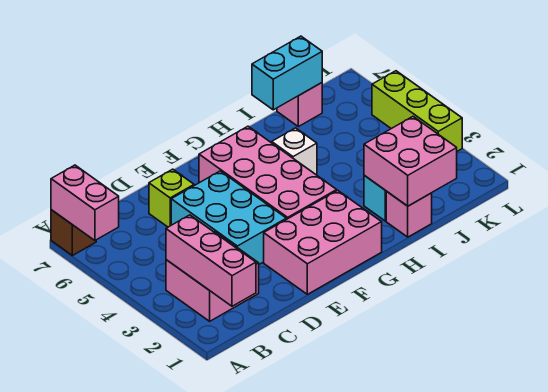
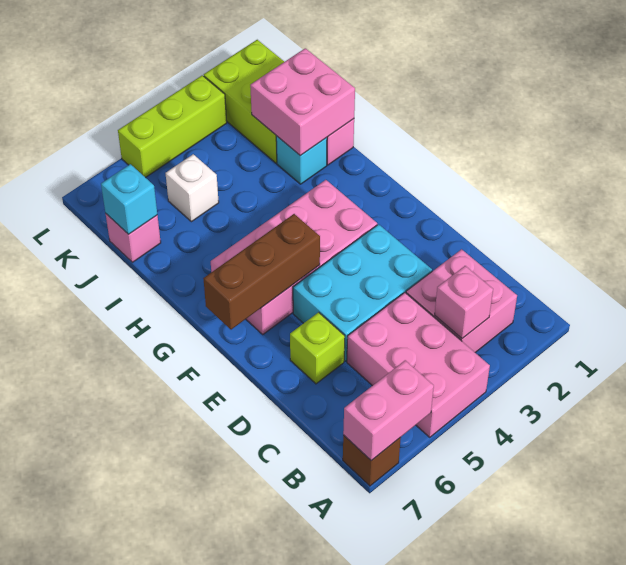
pink 1x3 brick [166,215,256,306] -> pink 1x1 brick [435,266,493,338]
pink 2x3 brick [264,190,382,294] -> pink 2x3 brick moved to [347,293,490,437]
none -> brown 1x3 brick [203,214,320,330]
white 1x1 brick [272,128,317,174] -> white 1x1 brick moved to [166,154,219,222]
cyan 1x2 brick [252,36,322,110] -> cyan 1x1 brick [101,164,157,234]
none -> lime 2x3 brick [204,40,284,163]

